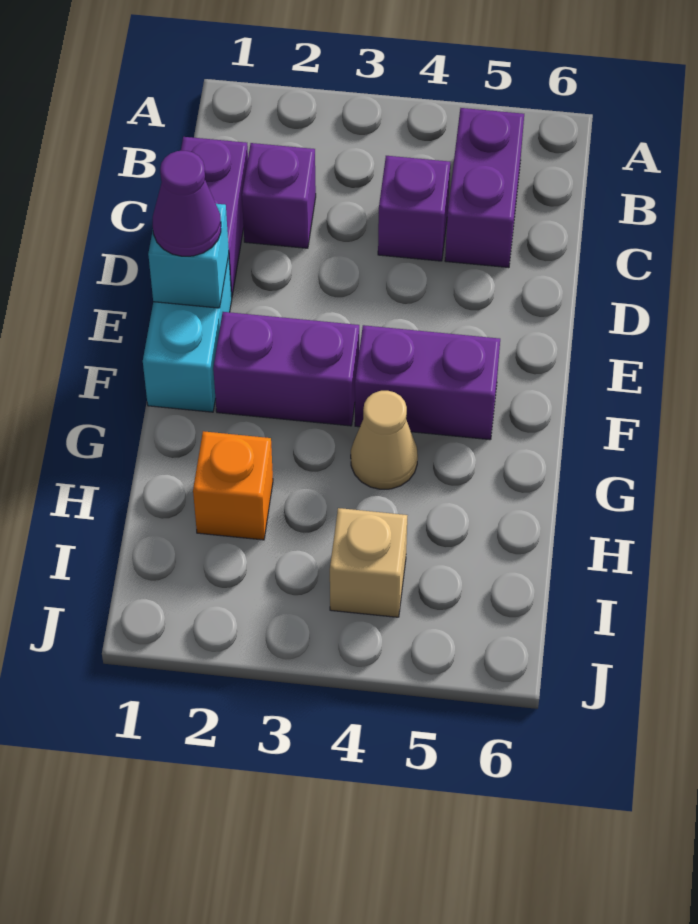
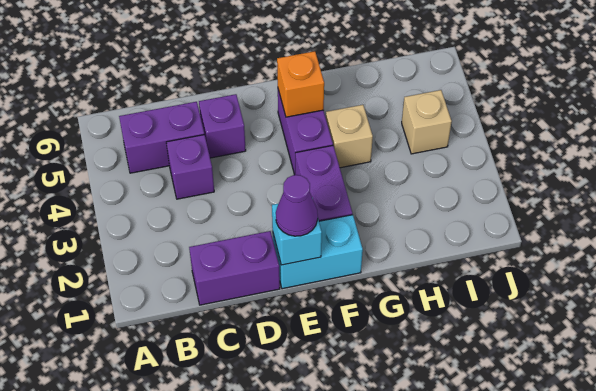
purple 1x1 brick [242,143,316,248] -> purple 1x1 brick moved to [199,94,246,158]
tan 1x1 cone [351,391,418,489] -> tan 1x1 brick [326,105,373,168]
orange 1x1 brick [193,431,273,540] -> orange 1x1 brick moved to [277,51,324,117]

